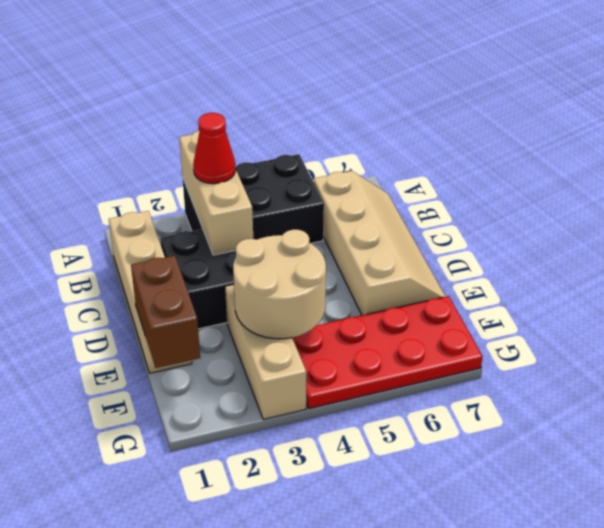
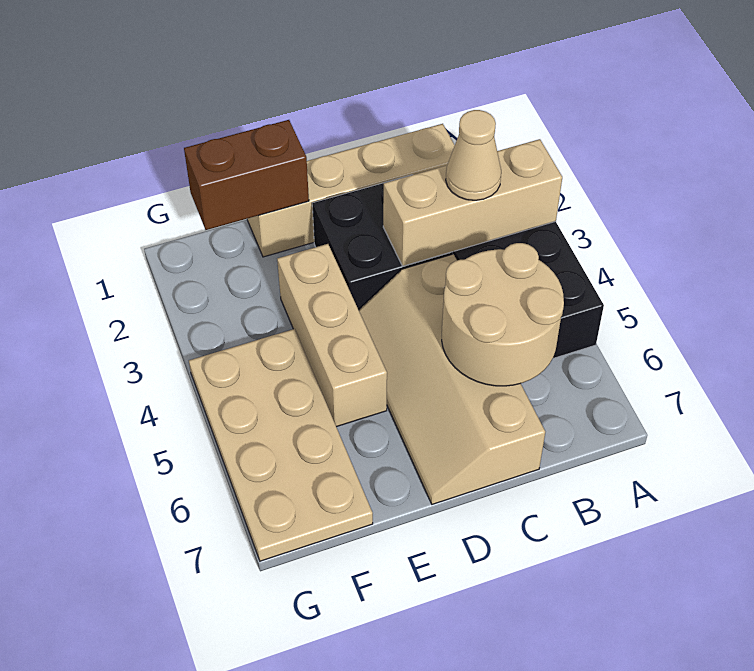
red 1x1 cone [193,113,236,184] -> tan 1x1 cone [446,110,501,200]
tan 2x4 slope [314,171,446,315] -> tan 2x4 slope turned to [359,254,545,504]
tan 1x3 brick [225,284,306,419] -> tan 1x3 brick turned to [277,244,387,427]
tan 2x2 round brick [233,230,326,339] -> tan 2x2 round brick moved to [442,243,564,386]
red 2x4 plate [293,296,483,409] -> tan 2x4 plate [189,329,373,561]

